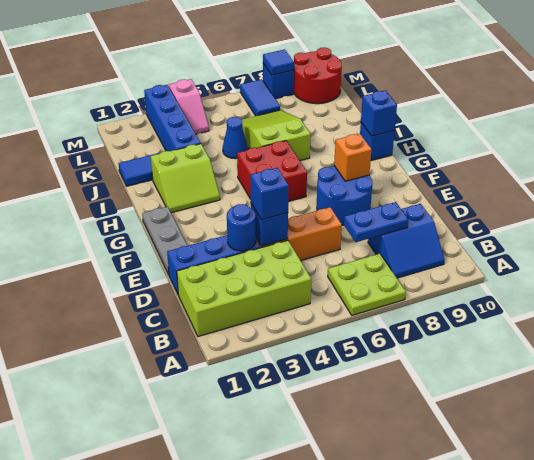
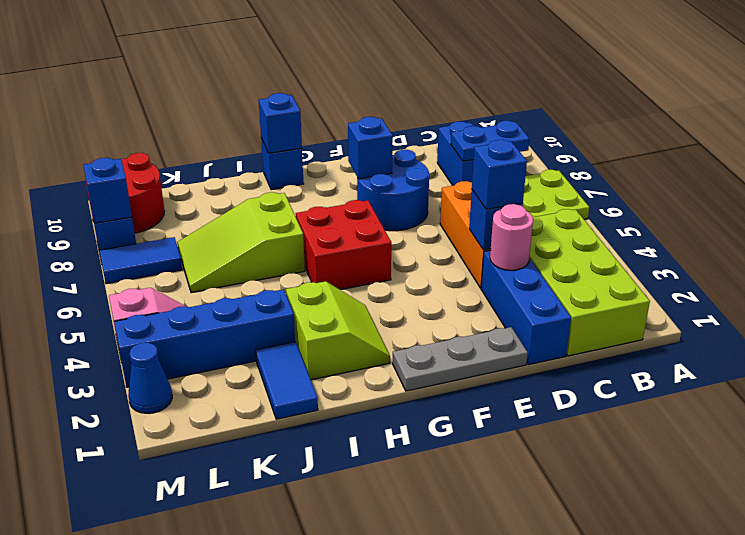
blue 1x2 plate [344,202,408,242] -> blue 1x2 plate turned to [451,121,530,161]
blue 1x1 round brick [227,204,256,251] -> pink 1x1 round brick [490,204,533,270]
orange 1x1 brick [334,134,372,181] -> blue 1x1 brick [348,117,393,179]
blue 1x1 cone [223,117,248,159] -> blue 1x1 cone moved to [128,343,172,413]
blue 1x1 tile [263,49,294,75] -> blue 1x1 brick [83,158,132,223]

